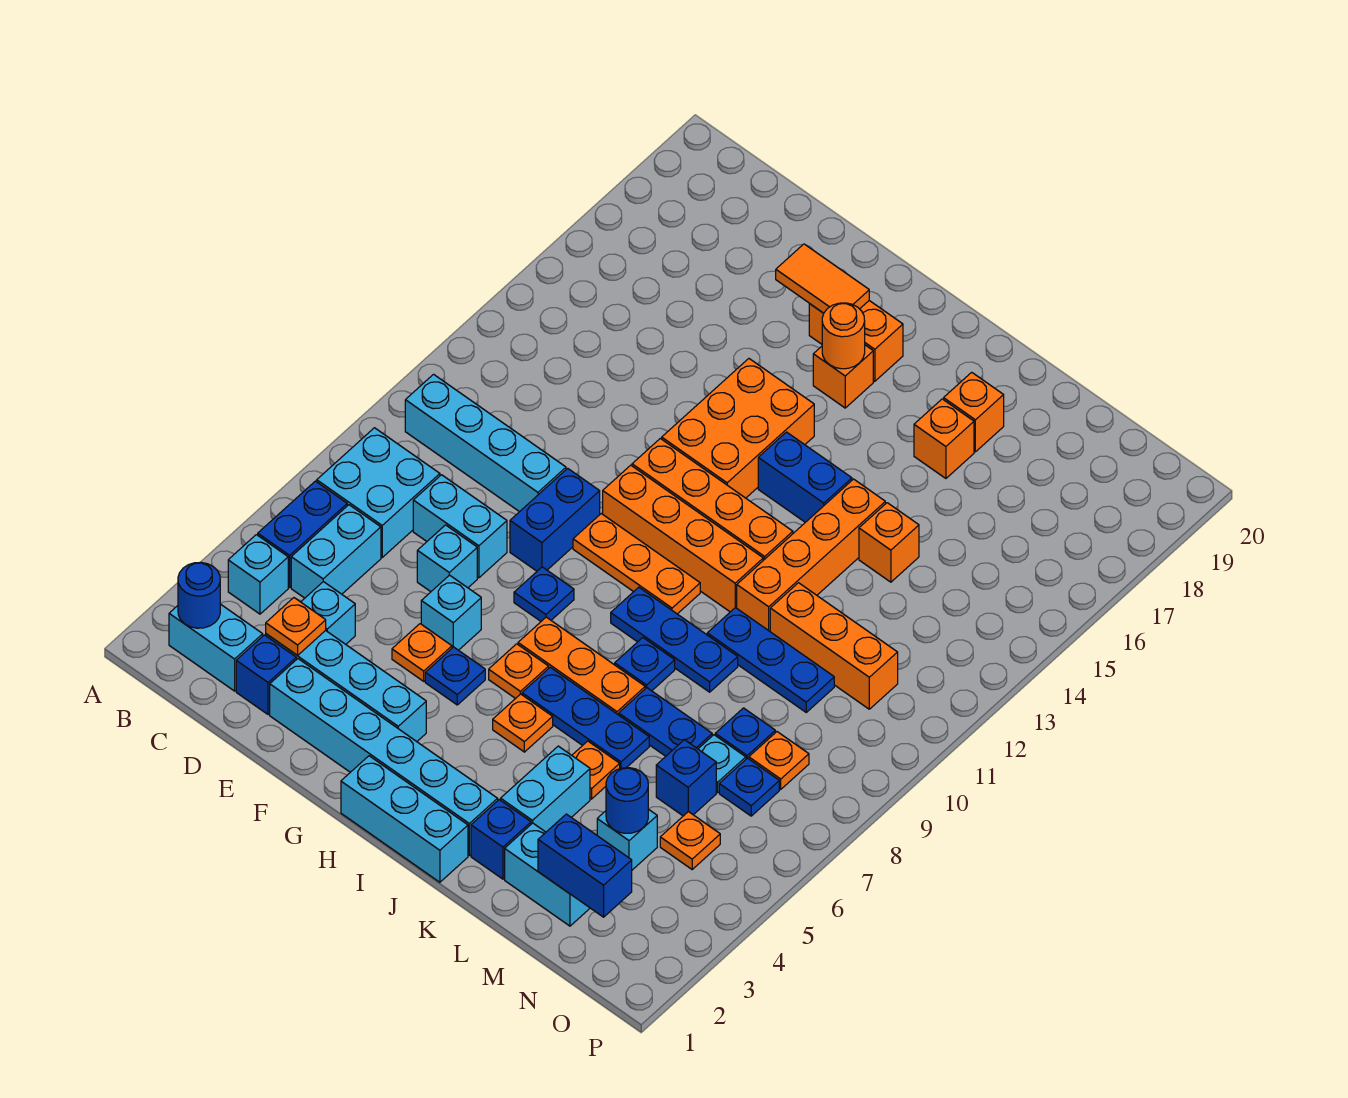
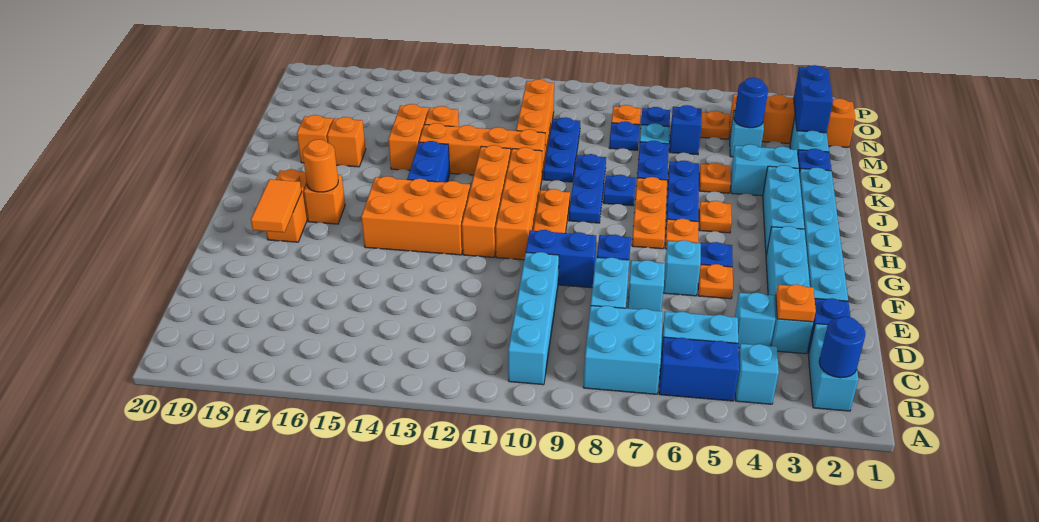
cyan 1x3 brick [341,756,468,882] -> cyan 1x3 brick moved to [763,165,804,255]
none -> orange 1x2 brick [388,104,429,170]
none -> orange 1x4 brick [729,94,855,147]

